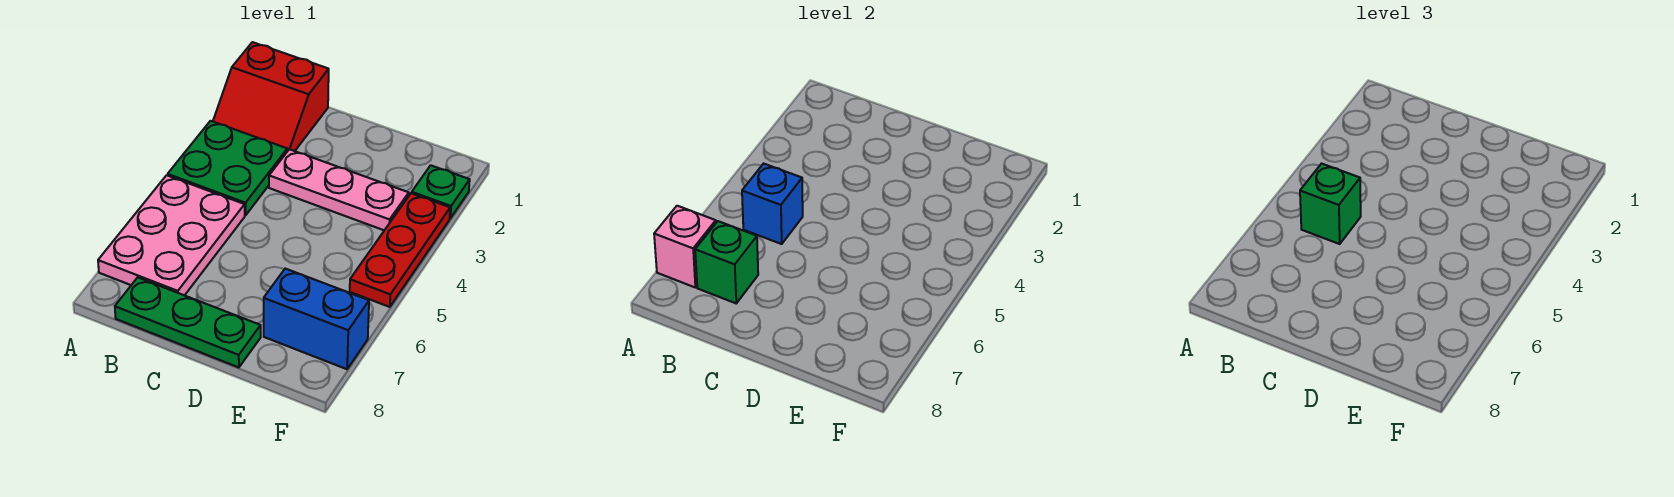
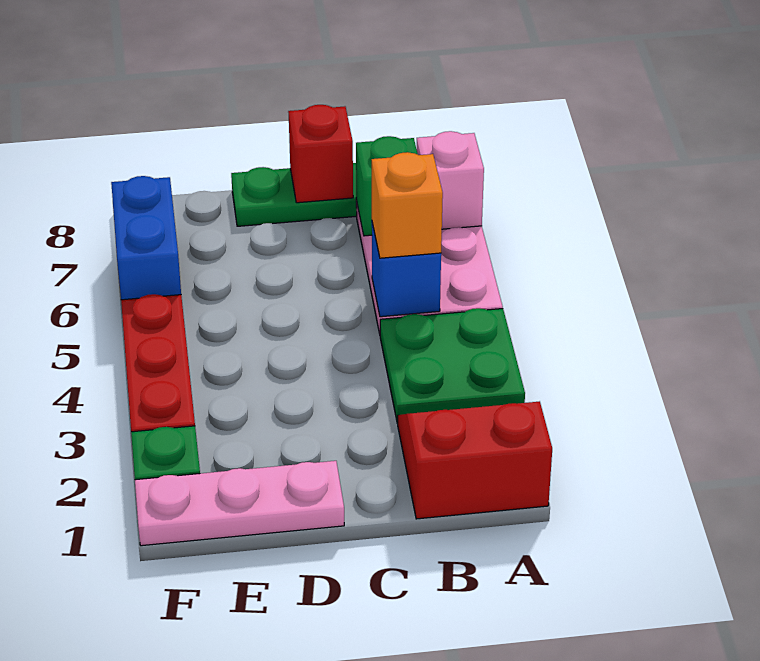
green 1x1 brick [1300,164,1361,244] -> orange 1x1 brick [372,152,443,258]
pink 1x3 plate [269,149,409,230] -> pink 1x3 plate moved to [135,461,344,546]
none -> red 1x1 brick [288,105,353,203]
blue 1x2 brick [264,269,369,369] -> blue 1x2 brick turned to [111,176,181,300]

